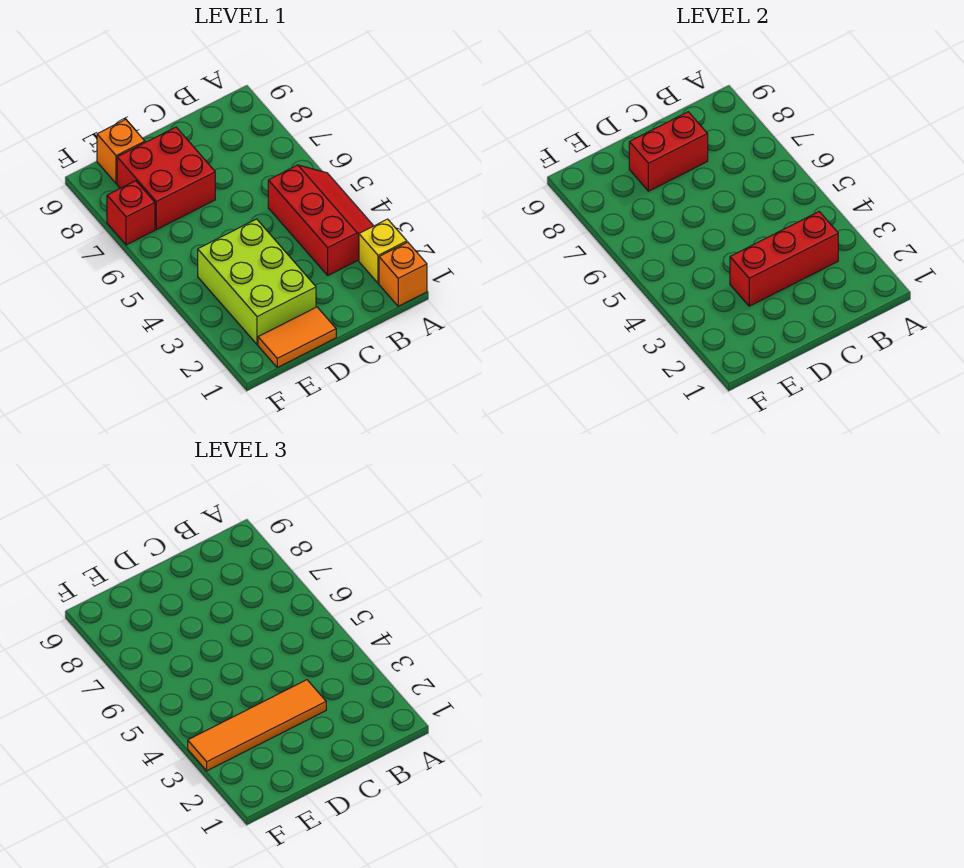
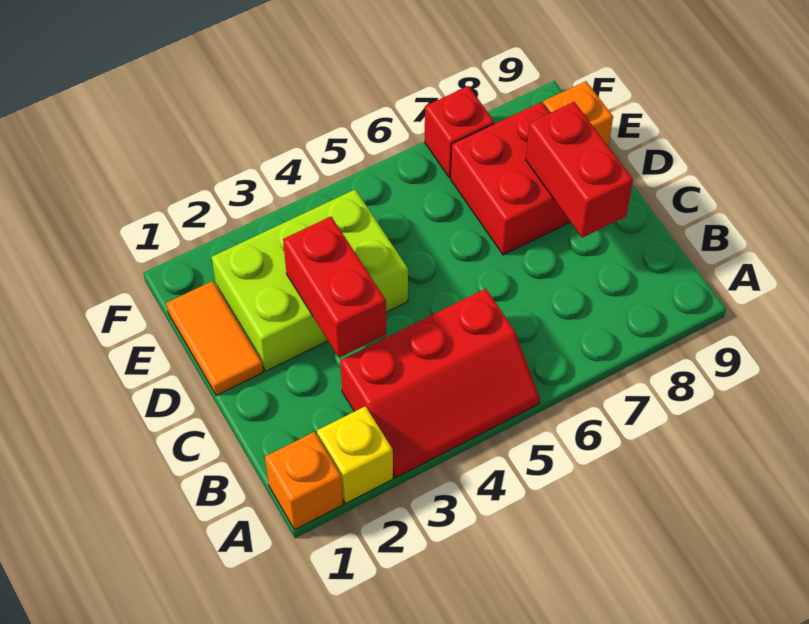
red 1x3 brick [730,212,838,306] -> red 1x2 brick [283,217,387,358]
orange 1x4 tile [188,680,326,771] -> none

